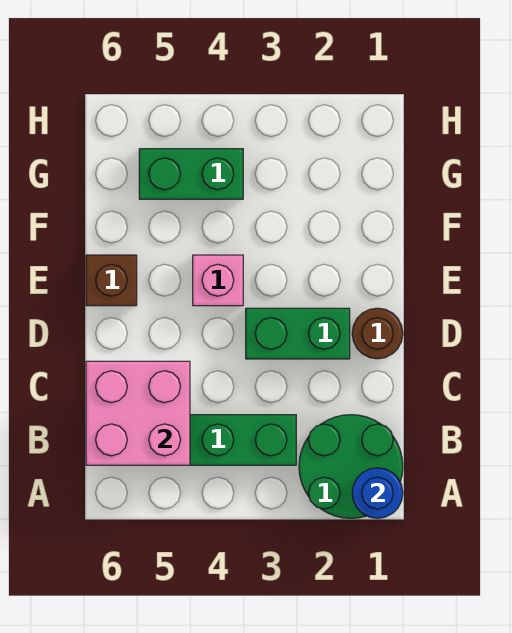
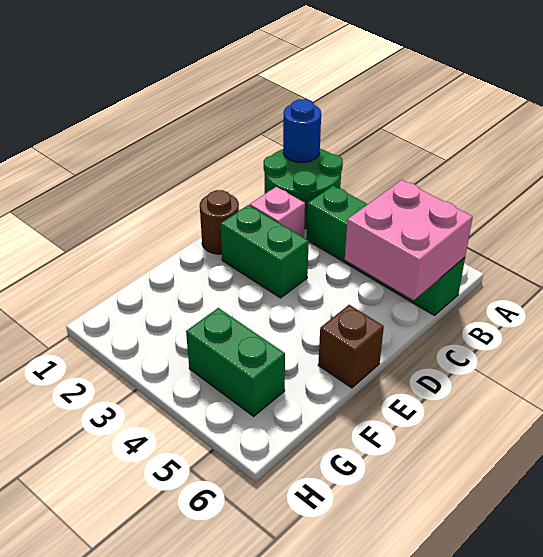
pink 1x1 brick [193,255,243,306] -> pink 1x1 brick moved to [250,187,305,238]

